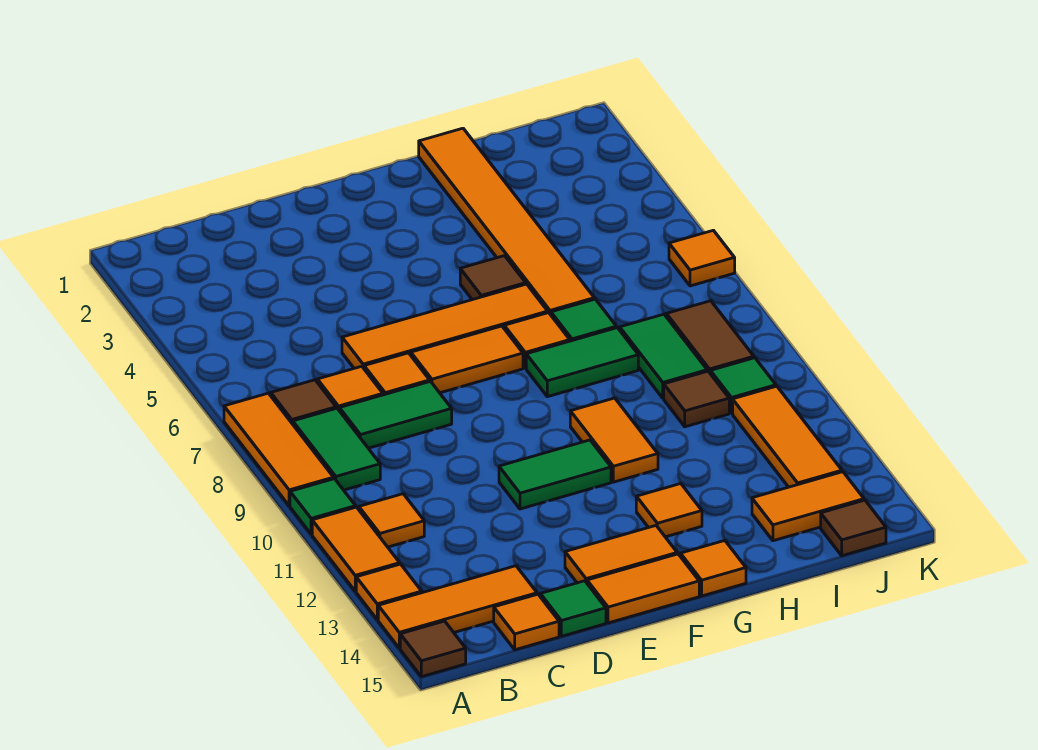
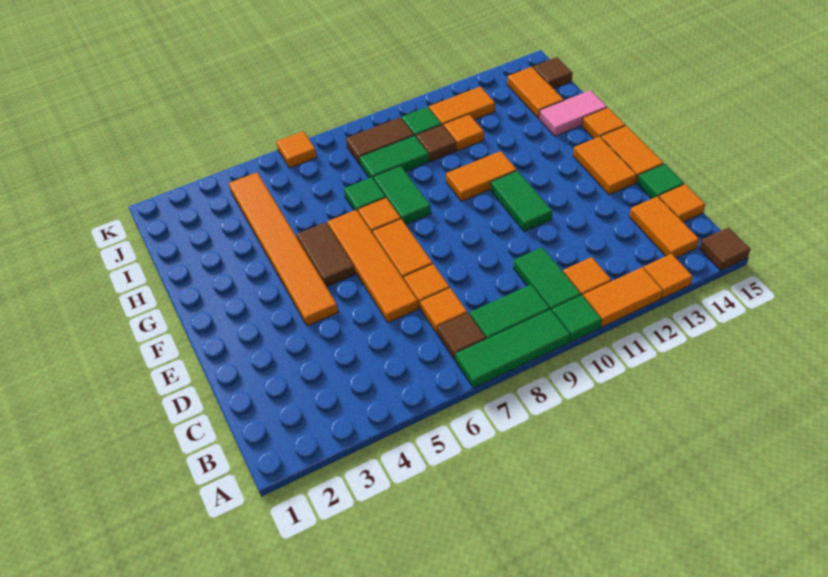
orange 1x3 tile [224,393,334,506] -> green 1x3 tile [455,310,570,388]
orange 1x3 tile [378,566,537,648] -> orange 1x2 tile [629,196,699,258]
green 1x2 tile [339,381,452,448] -> green 1x2 tile moved to [513,247,581,310]
brown 1x1 tile [460,256,526,300] -> brown 1x2 tile [297,222,355,287]
orange 1x1 tile [636,484,702,537] -> orange 1x1 tile moved to [443,114,484,150]
orange 1x6 tile [419,128,594,315] -> orange 1x6 tile turned to [229,172,338,326]
none -> pink 1x2 tile [539,90,607,136]
orange 1x3 tile [733,386,842,487] -> orange 1x2 tile [429,87,495,125]

